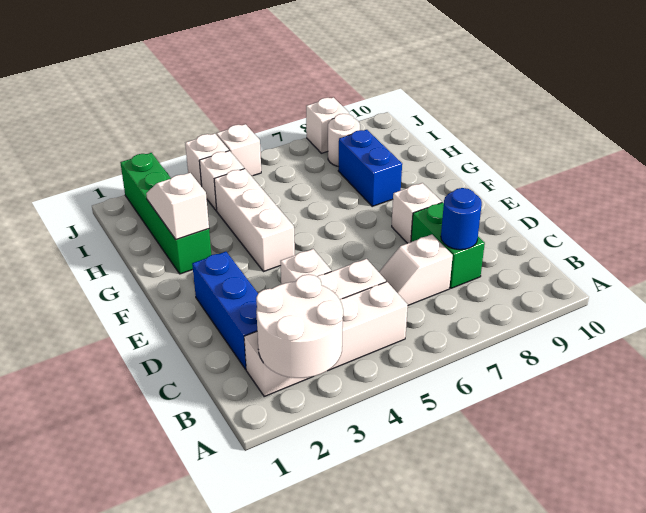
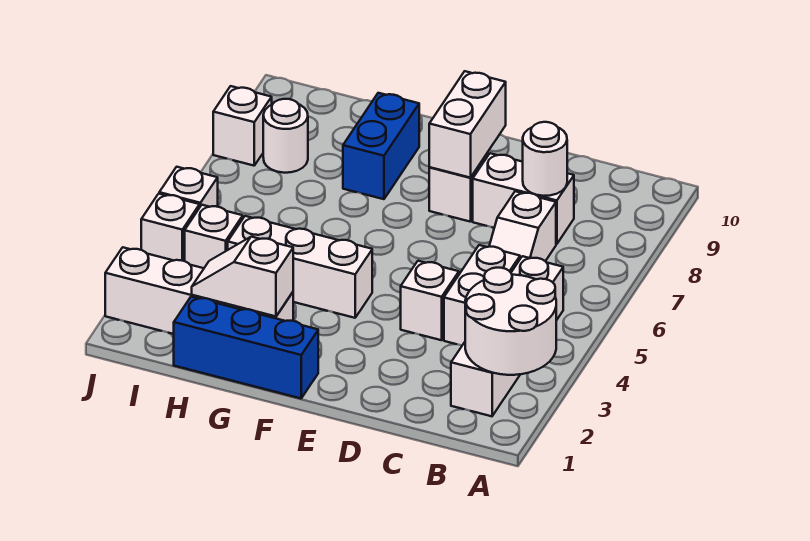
blue 1x3 brick [192,252,258,369] -> blue 1x3 brick moved to [174,297,318,398]
green 1x2 brick [411,202,485,288] -> white 1x2 brick [473,153,574,244]
blue 1x1 round brick [441,188,482,250] -> white 1x1 round brick [523,122,567,196]
none -> white 1x2 brick [429,71,506,178]
green 1x4 brick [120,153,211,274] -> white 1x4 brick [105,247,293,334]
blue 1x2 brick [338,130,402,206] -> blue 1x2 brick turned to [343,93,419,199]

